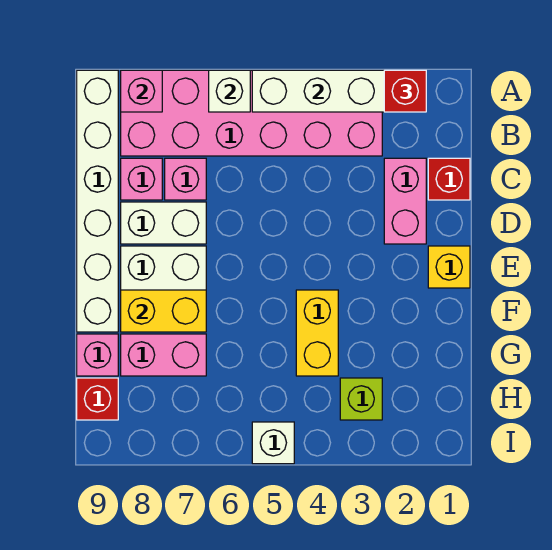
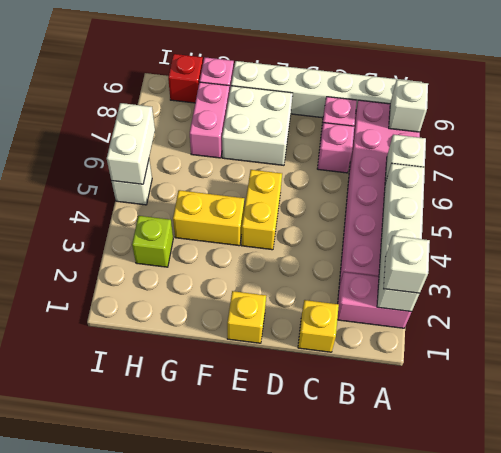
red 1x1 brick [384,70,426,112] -> white 1x1 brick [383,236,430,293]
pink 1x1 brick [121,70,162,112] -> white 1x1 brick [389,80,428,132]
red 1x1 brick [428,158,470,200] -> yellow 1x1 brick [298,300,339,352]
pink 1x2 brick [384,158,426,244] -> pink 1x2 brick moved to [337,272,411,328]
white 1x2 brick [121,202,206,244] -> white 1x2 brick moved to [107,103,155,184]
yellow 1x2 brick [121,290,206,332] -> yellow 1x2 brick moved to [241,170,282,250]

